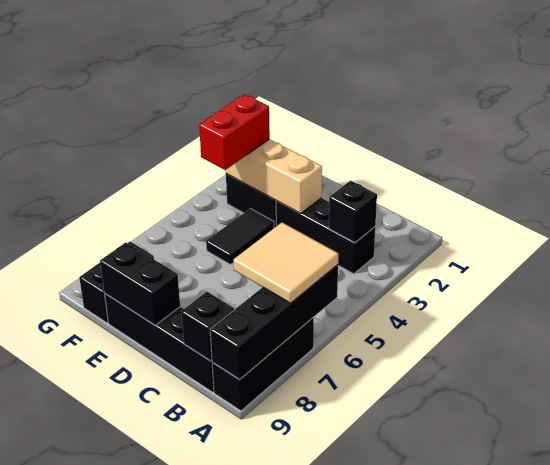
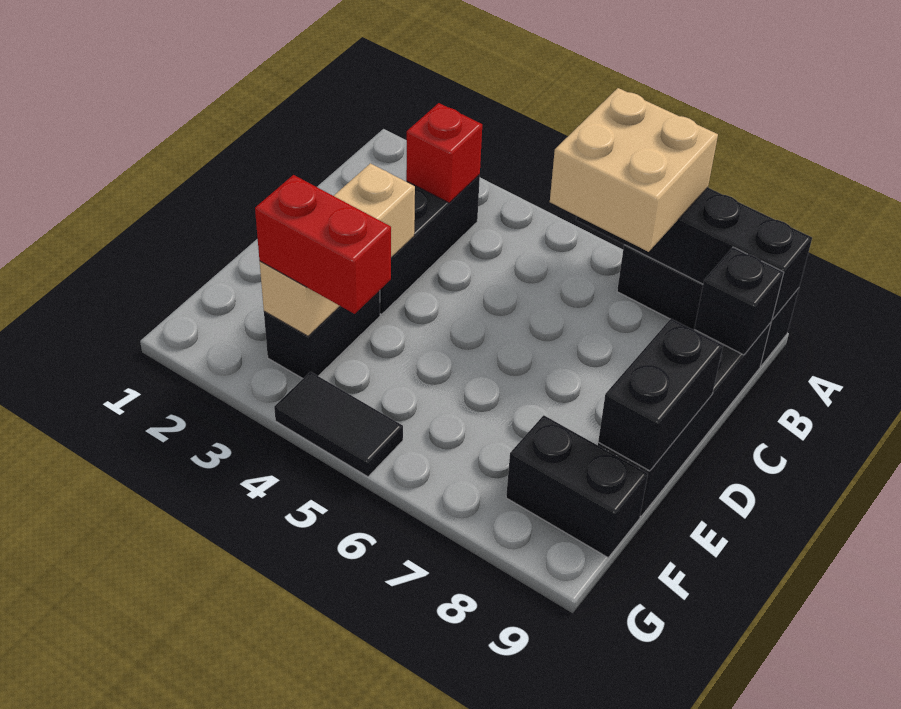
tan 2x2 tile [234,222,338,303] -> tan 2x2 brick [550,88,718,252]
black 1x1 brick [329,181,377,243] -> red 1x1 brick [406,103,482,203]
black 1x2 tile [206,209,274,265] -> black 1x2 tile moved to [274,372,403,477]

